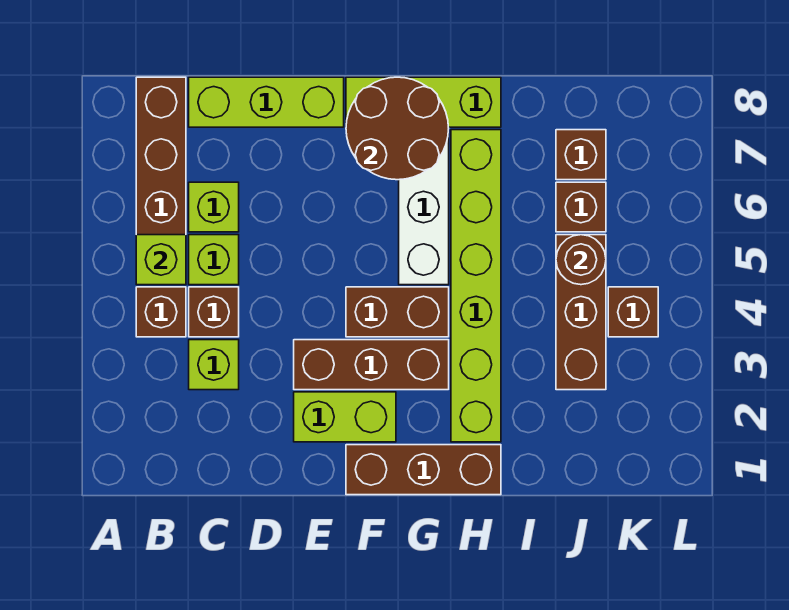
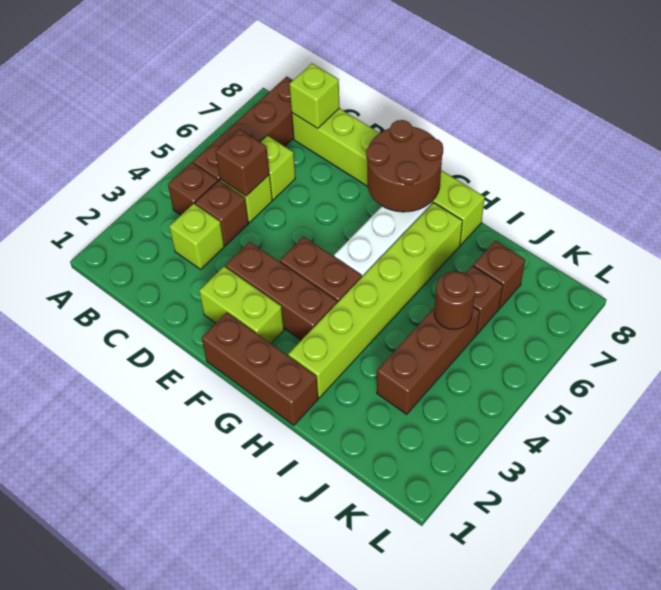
lime 1x1 brick [136,235,186,285] -> lime 1x1 brick moved to [290,63,340,128]
brown 1x1 brick [608,287,658,337] -> brown 1x1 brick moved to [216,129,269,196]

